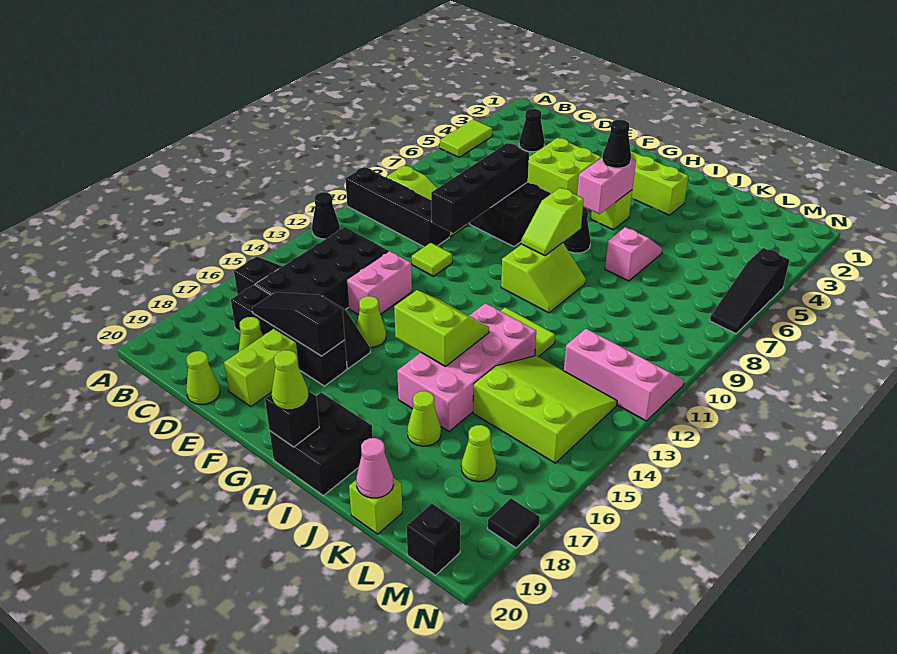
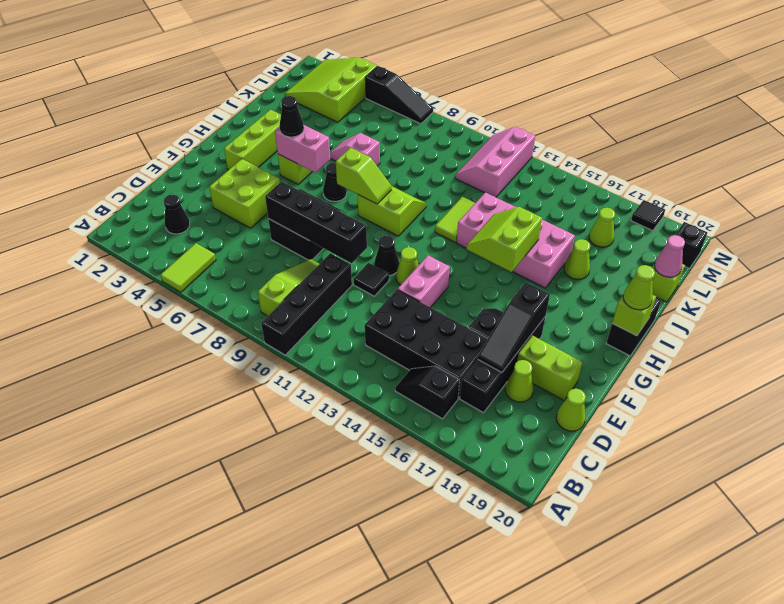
lime 1x2 tile [440,119,492,157] -> lime 1x2 tile turned to [161,243,216,292]
black 1x1 cone [312,192,340,239] -> black 1x1 cone moved to [374,236,399,276]
lime 1x1 tile [412,243,452,276] -> black 1x1 tile [354,263,389,296]
pink 1x2 brick [347,251,412,315] -> pink 1x2 brick turned to [398,255,450,308]
lime 1x1 cone [356,296,386,347] -> lime 1x1 cone moved to [396,247,419,285]
black 2x2 brick [270,392,373,496] -> black 1x2 brick [606,297,661,356]
black 1x1 brick [265,391,319,447] -> lime 1x1 brick [612,295,656,336]
lime 3x3 slope [473,356,617,463] -> lime 3x3 slope moved to [285,58,377,122]

